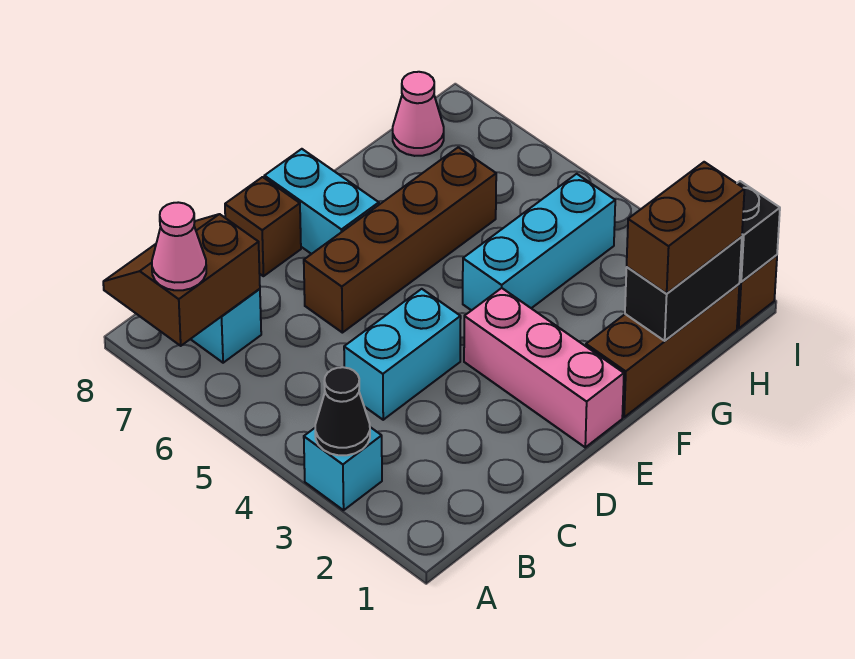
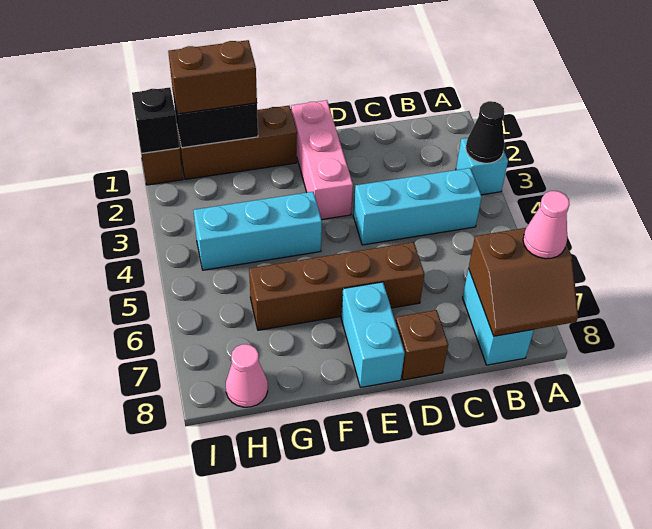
cyan 1x2 brick [344,289,461,420] -> cyan 1x3 brick [353,168,482,245]

